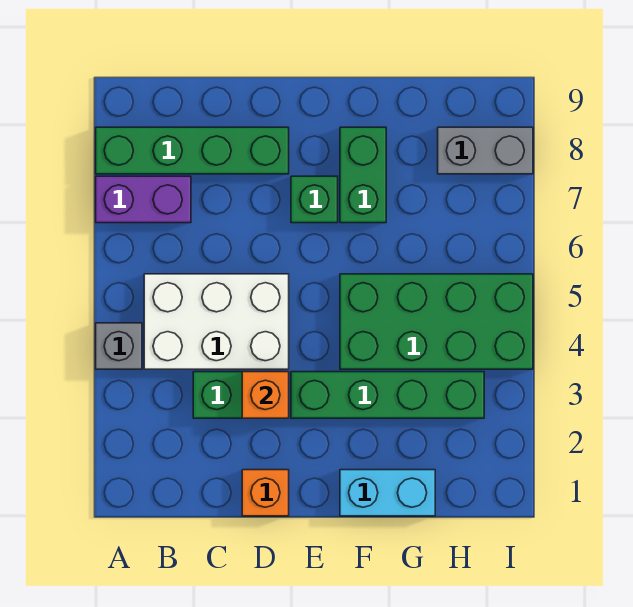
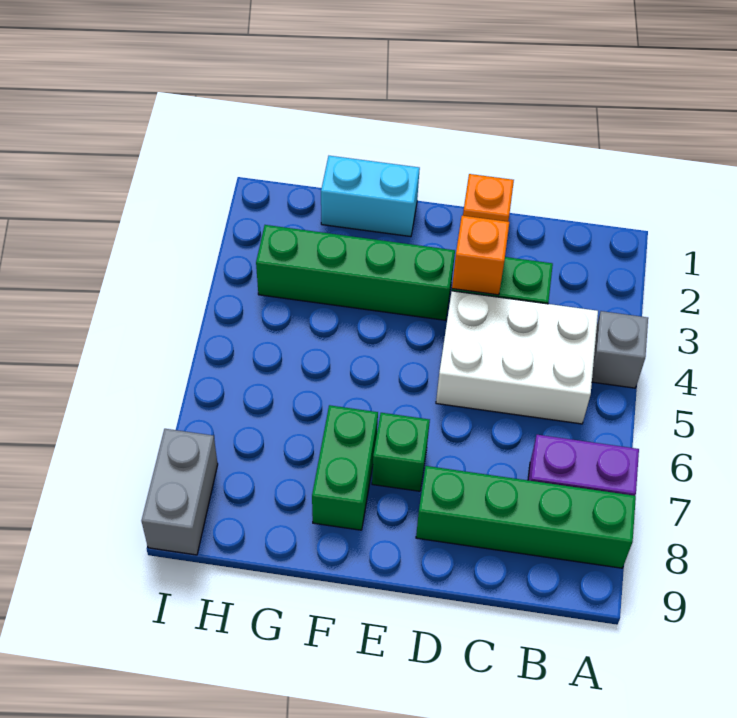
green 2x4 brick [340,274,533,369] -> none
grey 1x2 brick [438,127,533,174] -> grey 1x2 brick turned to [141,429,218,555]

